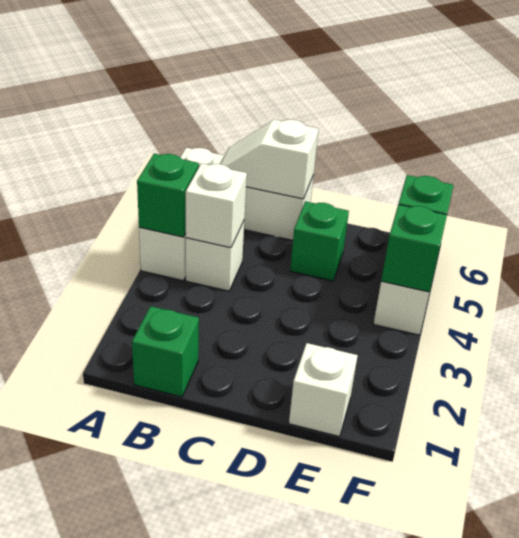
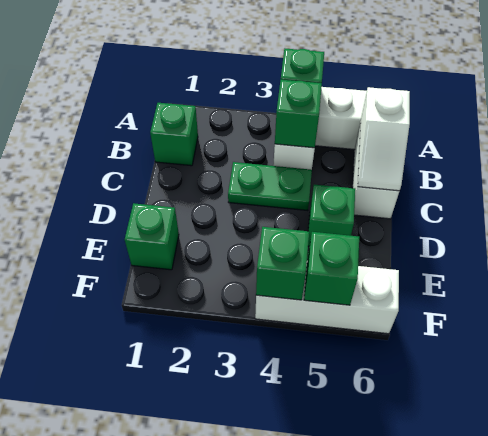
white 1x1 brick [186,163,247,248] -> green 1x1 brick [275,80,322,148]
white 1x2 slope [221,120,319,199] -> white 1x2 slope turned to [358,87,410,191]
none -> green 1x2 plate [228,162,312,211]
white 1x1 brick [289,343,358,436] -> green 1x1 brick [125,203,179,270]

